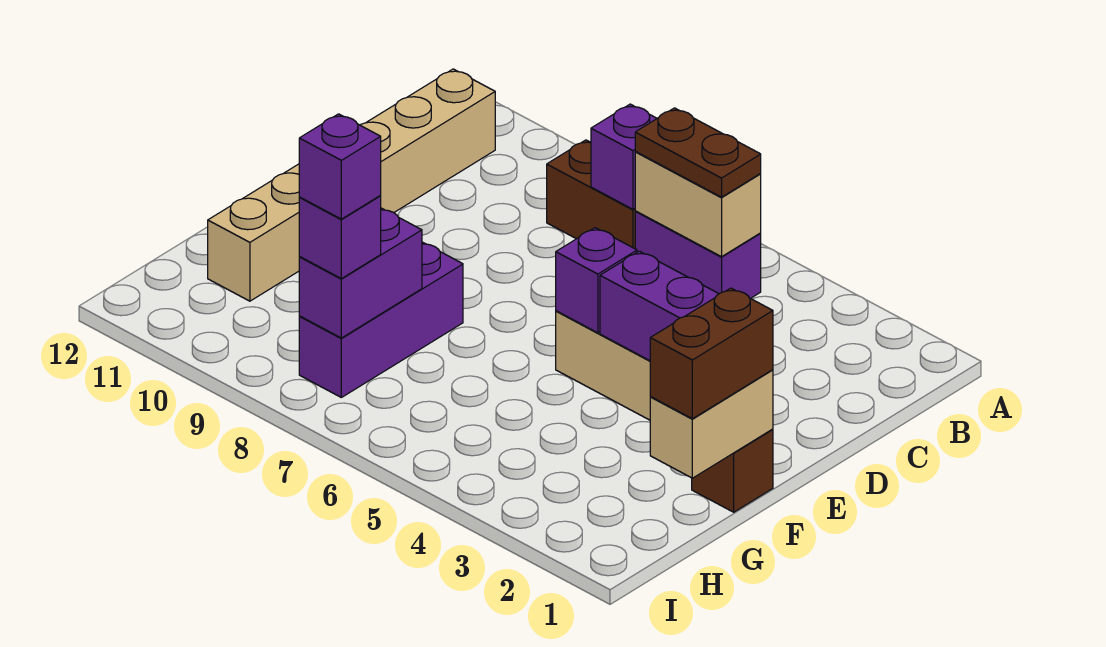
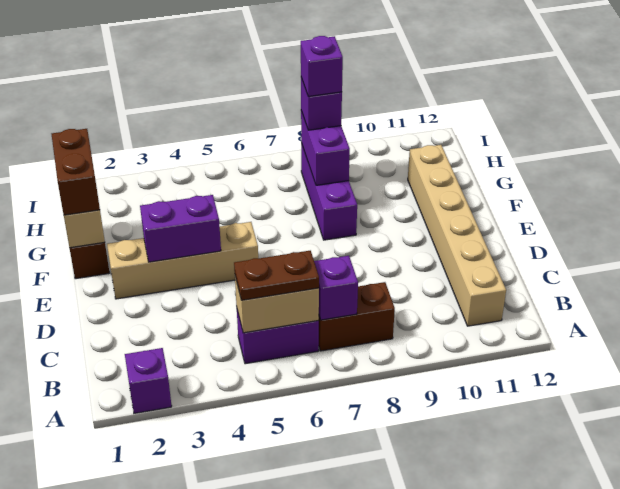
purple 1x1 brick [556,228,637,333] -> purple 1x1 brick moved to [125,348,172,413]

